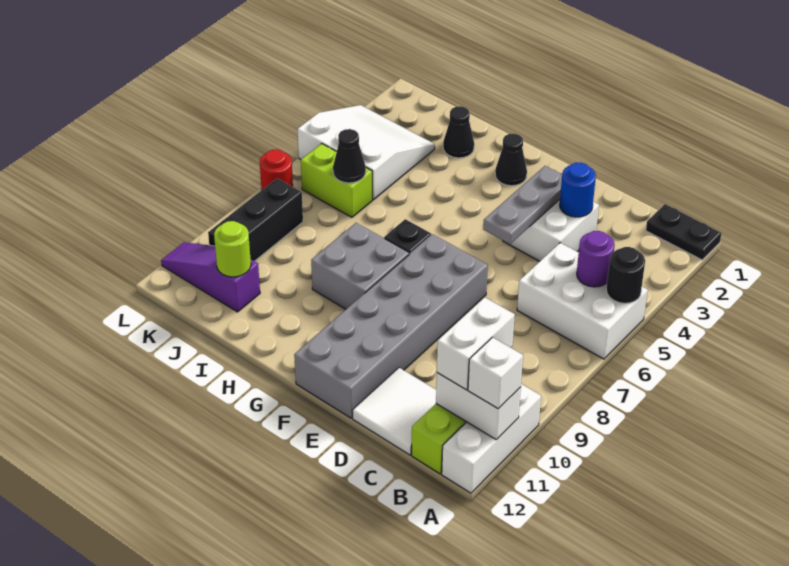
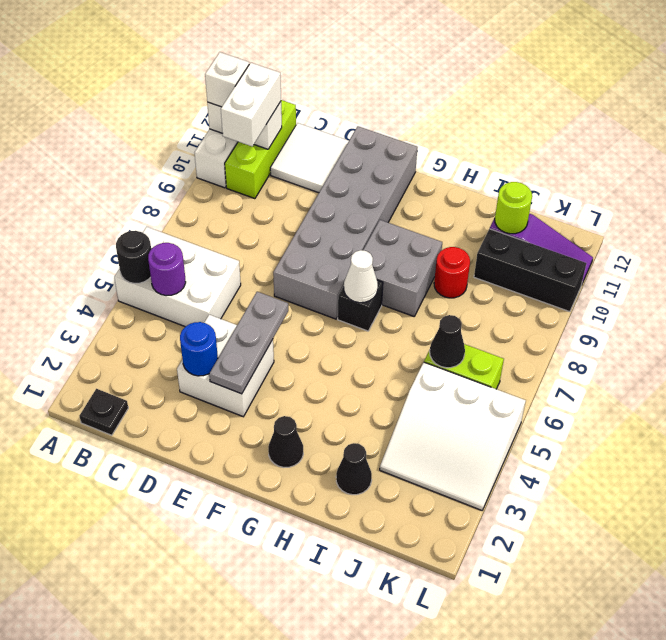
black 1x2 plate [646,204,721,260] -> black 1x1 plate [79,389,128,435]
none -> white 1x1 cone [344,250,378,303]
black 1x3 brick [208,178,303,261] -> black 1x3 brick turned to [474,229,586,312]
red 1x1 round brick [260,149,293,190] -> red 1x1 round brick moved to [434,247,470,298]

